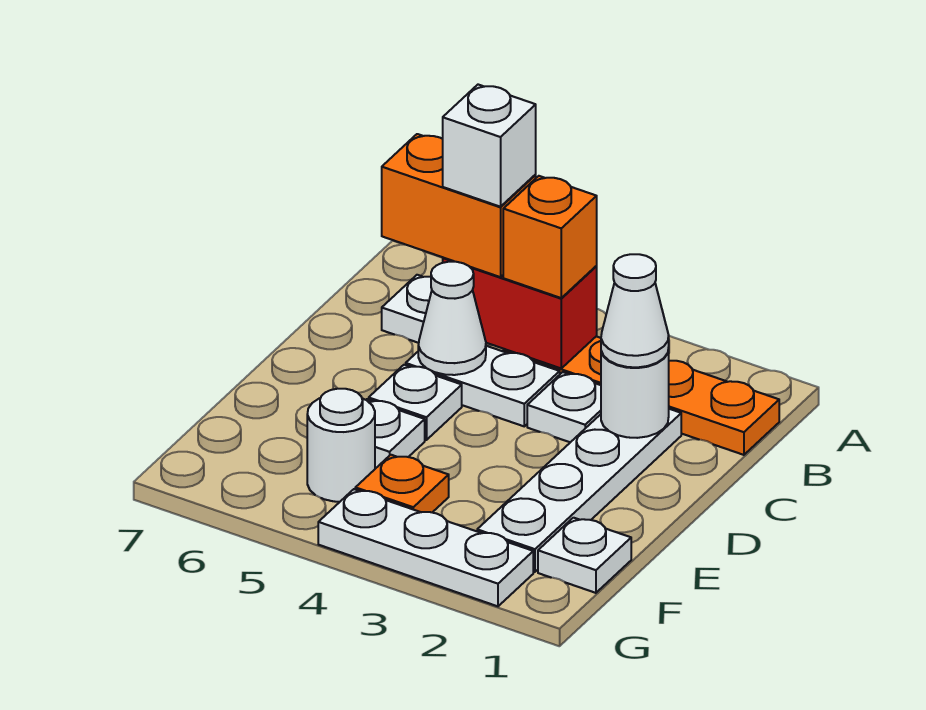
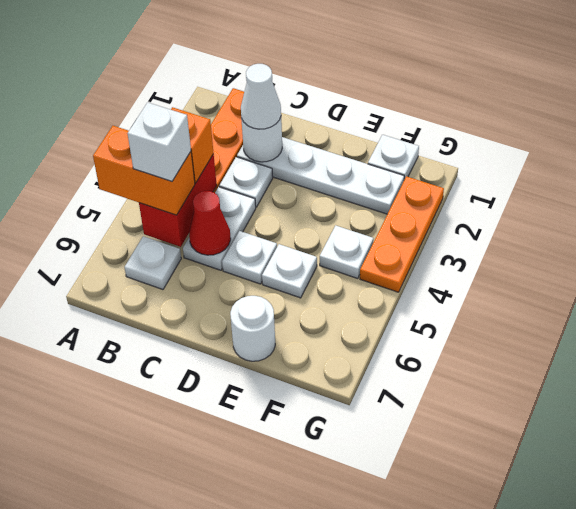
orange 1x2 brick [382,134,536,277] -> orange 1x2 brick turned to [93,126,195,215]
white 1x1 cone [418,262,486,375] -> red 1x1 cone [189,191,231,255]
orange 1x1 plate [355,455,449,512] -> white 1x1 plate [320,225,373,279]
white 1x1 round brick [307,389,375,502] -> white 1x1 round brick moved to [230,296,275,361]
white 1x3 plate [318,489,533,606] -> orange 1x3 plate [360,176,444,292]

